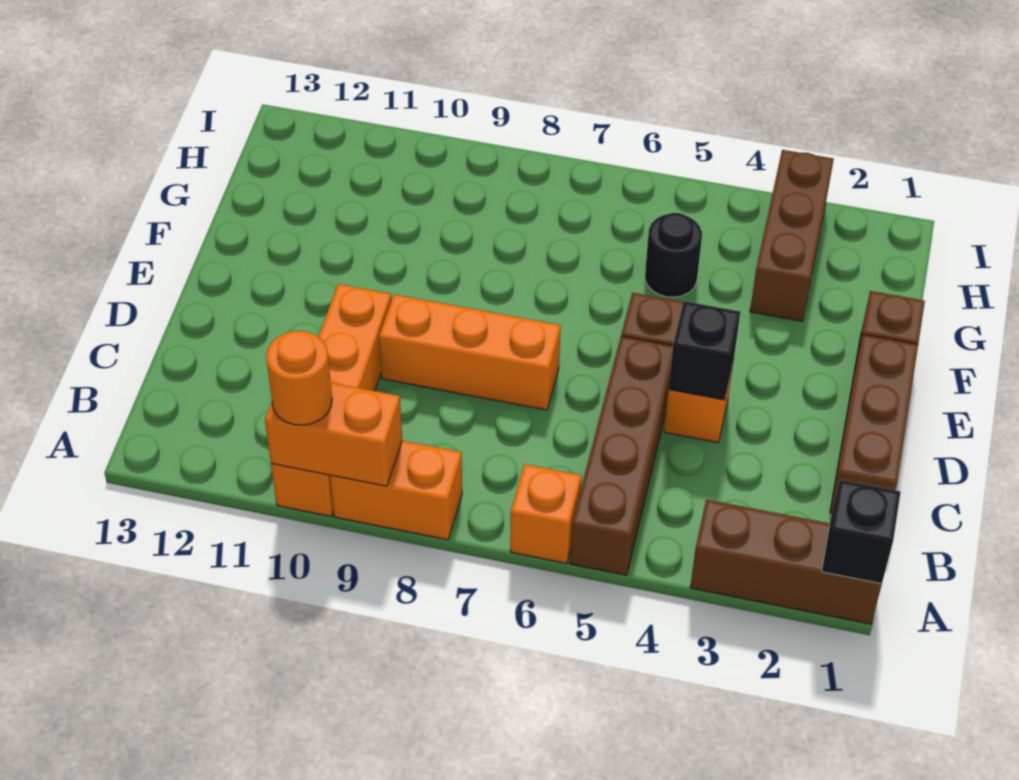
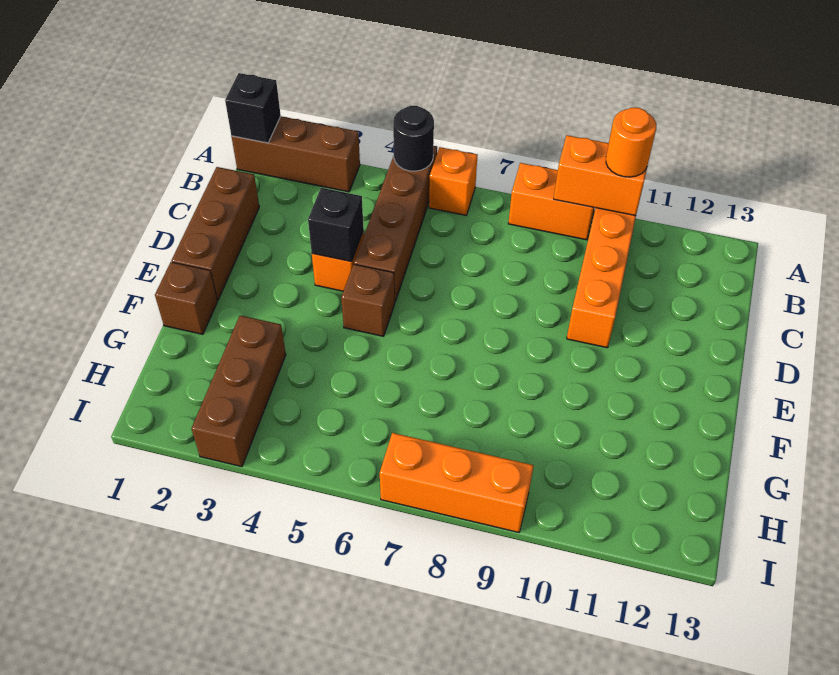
orange 1x3 brick [379,294,561,410] -> orange 1x3 brick moved to [380,433,534,532]
black 1x1 round brick [645,213,702,297] -> black 1x1 round brick moved to [393,106,434,171]

